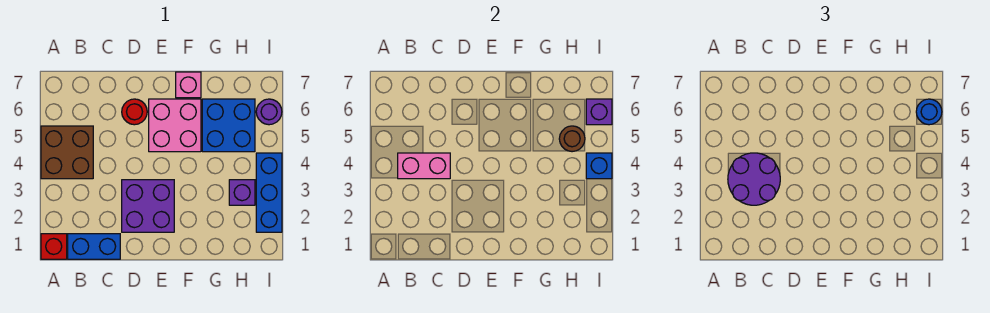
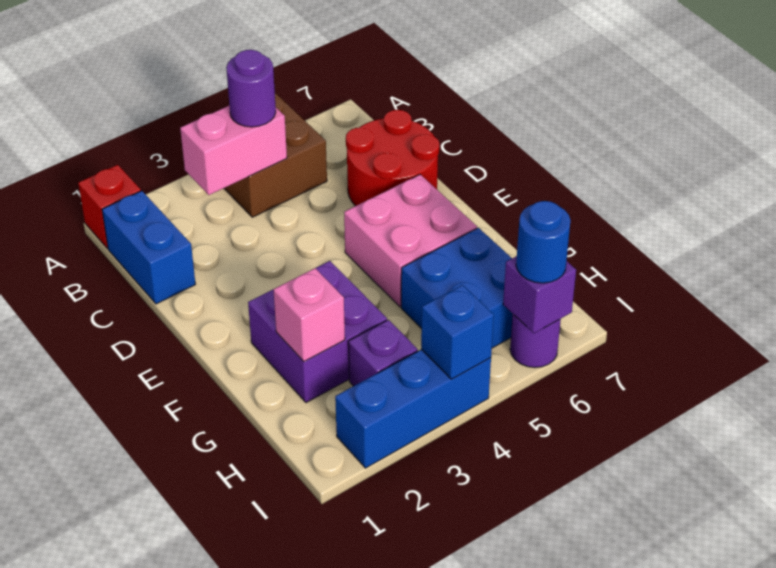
purple 2x2 round brick [728,153,780,205] -> purple 1x1 round brick [226,50,276,127]
pink 1x2 brick [398,153,450,179] -> pink 1x2 brick turned to [180,106,287,195]
purple 2x2 brick [122,180,174,232] -> purple 2x2 brick moved to [248,261,387,403]
red 1x1 round brick [122,99,147,125] -> red 2x2 round brick [346,110,439,206]
pink 1x1 brick [176,72,201,98] -> pink 1x1 brick moved to [273,268,345,361]
brown 1x1 round brick [559,126,585,152] -> none

